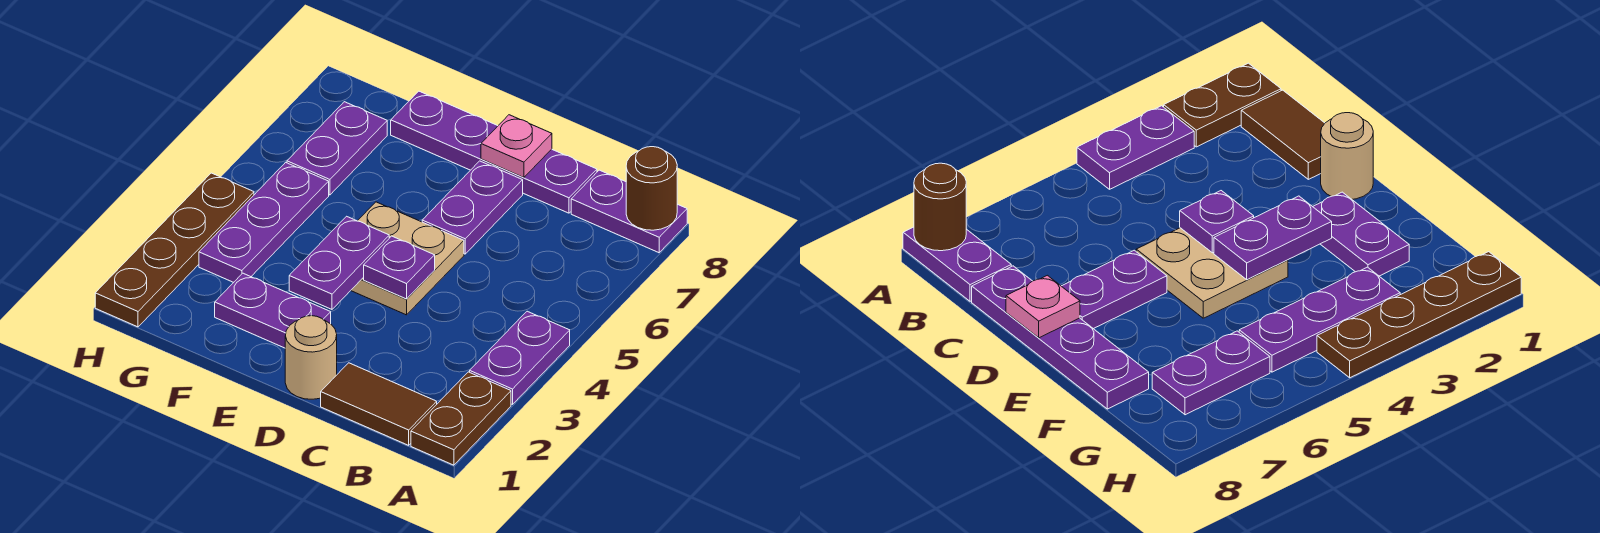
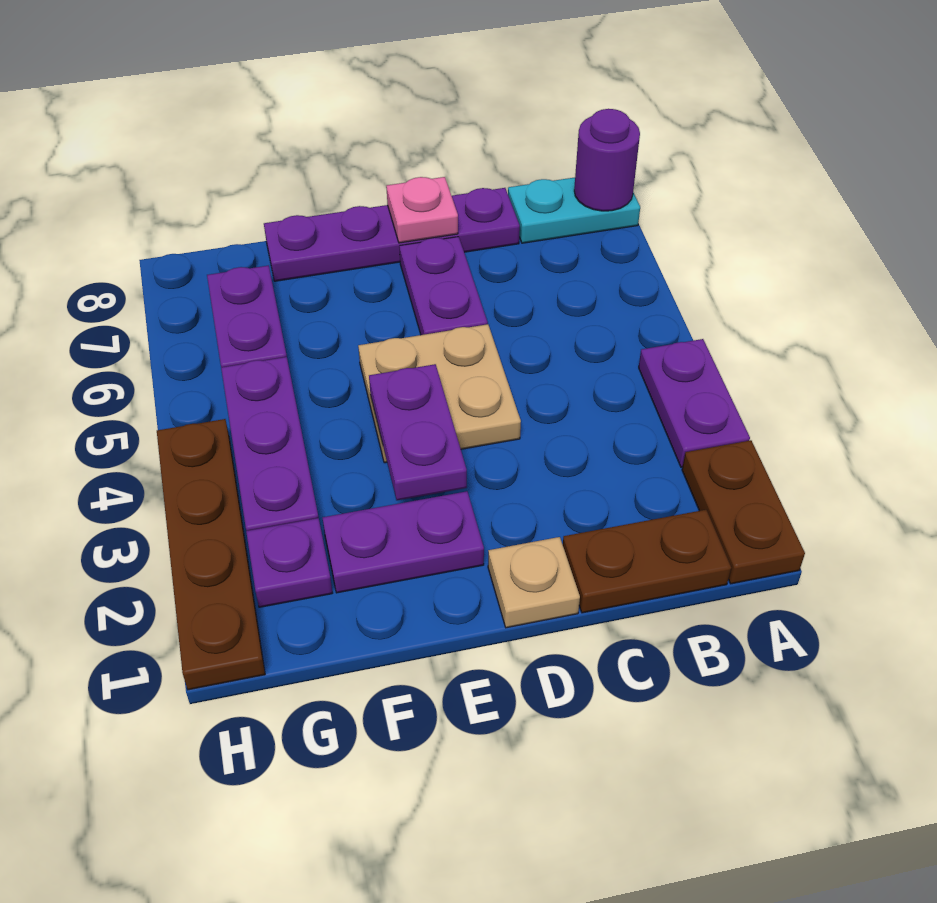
purple 1x2 plate [571,170,687,253] -> cyan 1x2 plate [508,177,640,243]
brown 1x1 round brick [626,147,677,230] -> purple 1x1 round brick [574,109,640,211]
brown 1x2 tile [321,363,437,445] -> brown 1x2 plate [563,510,731,613]
tan 1x1 round brick [285,316,337,399] -> tan 1x1 plate [488,537,580,628]
purple 1x1 plate [364,236,435,299] -> purple 1x1 plate moved to [246,518,332,607]

